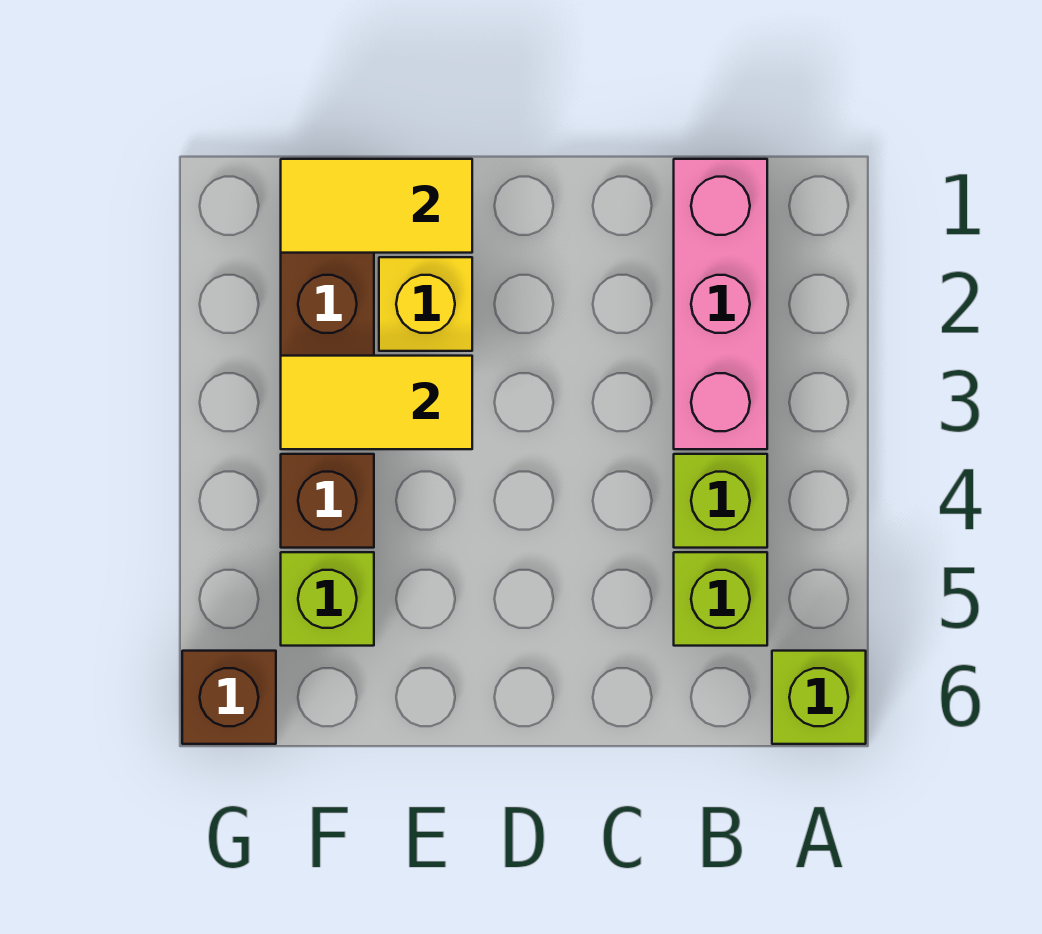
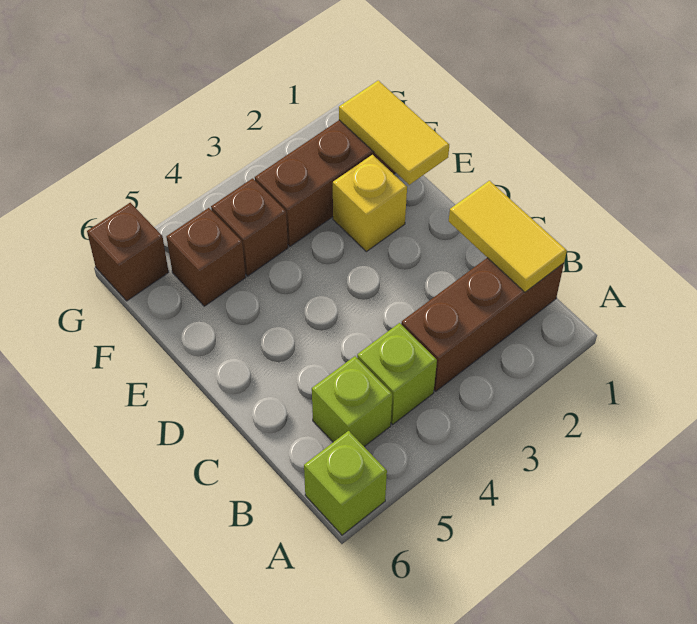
pink 1x3 brick [674,159,767,449] -> brown 1x3 brick [401,258,564,391]
yellow 1x2 tile [281,356,472,449] -> yellow 1x2 tile moved to [449,181,567,292]
lime 1x1 brick [281,552,374,646] -> brown 1x1 brick [166,208,246,306]

